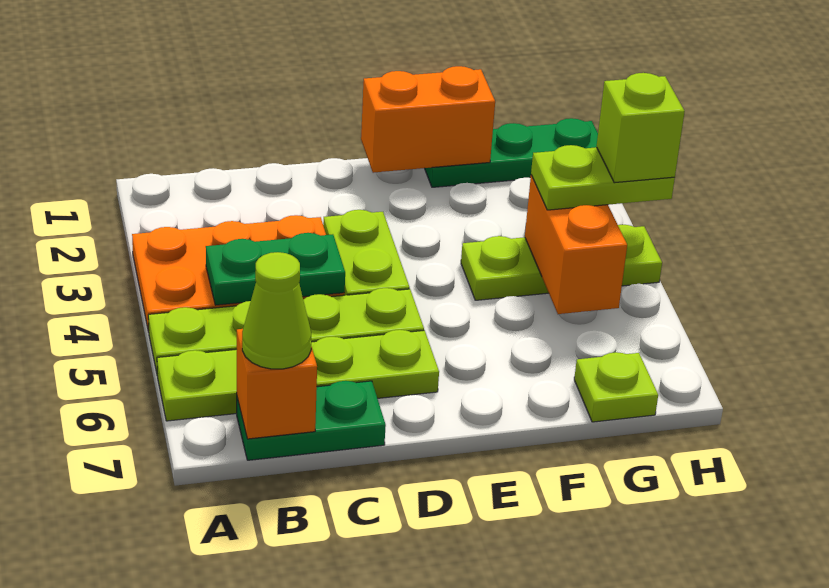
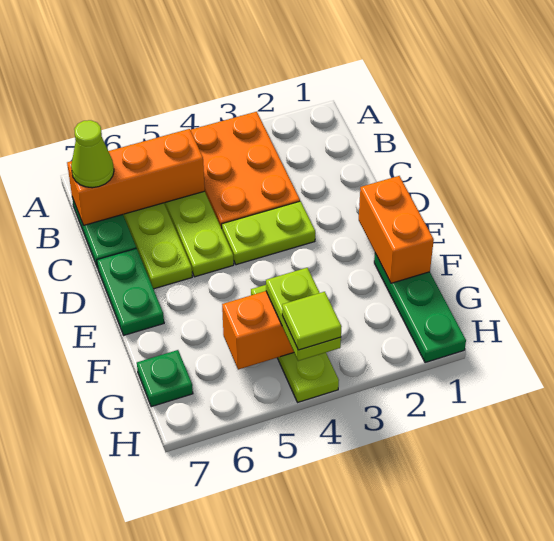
green 1x2 plate [206,233,345,305] -> green 1x2 plate moved to [97,248,164,335]
orange 1x1 brick [237,329,317,439] -> orange 1x3 brick [67,129,205,225]
lime 1x1 plate [574,352,658,422] -> green 1x1 plate [137,350,193,407]
lime 1x1 brick [597,73,685,183] -> lime 1x1 tile [282,292,342,350]

